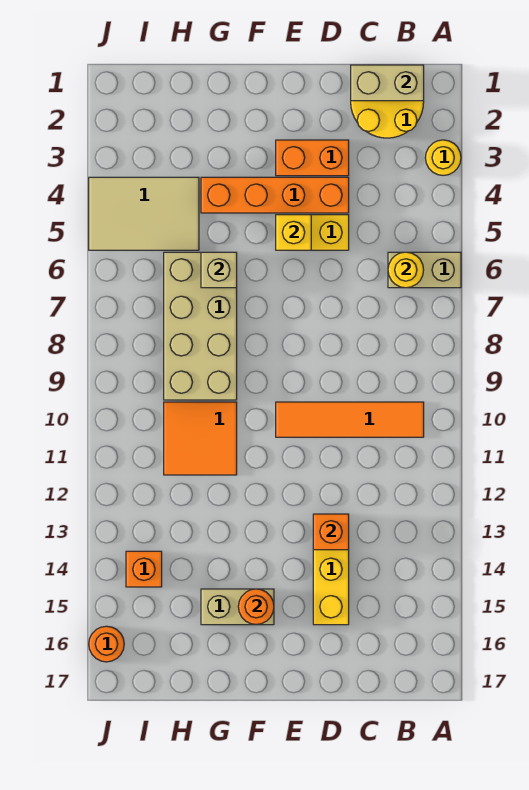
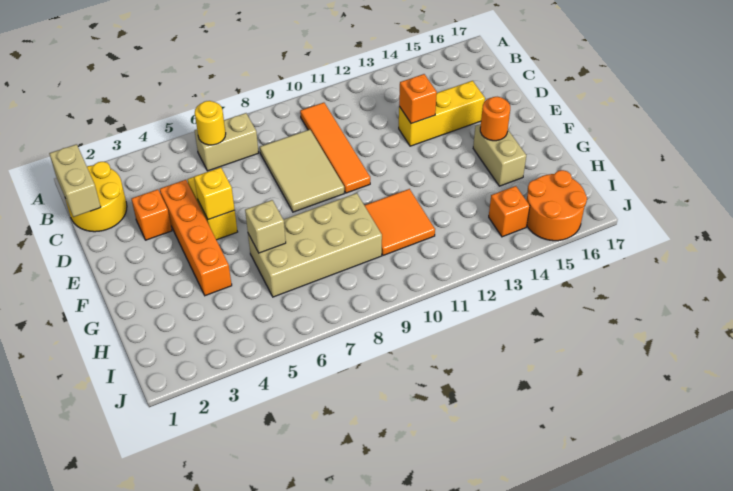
yellow 1x1 round brick [425,140,461,176] -> none
tan 1x2 brick [388,252,461,288] -> tan 1x2 brick turned to [195,113,259,171]
orange 1x2 brick [276,140,349,176] -> orange 1x1 brick [132,189,172,240]
tan 2x3 tile [89,177,199,250] -> tan 2x3 tile moved to [260,130,344,212]
orange 1x1 round brick [89,626,124,662] -> orange 2x2 round brick [526,170,587,241]

